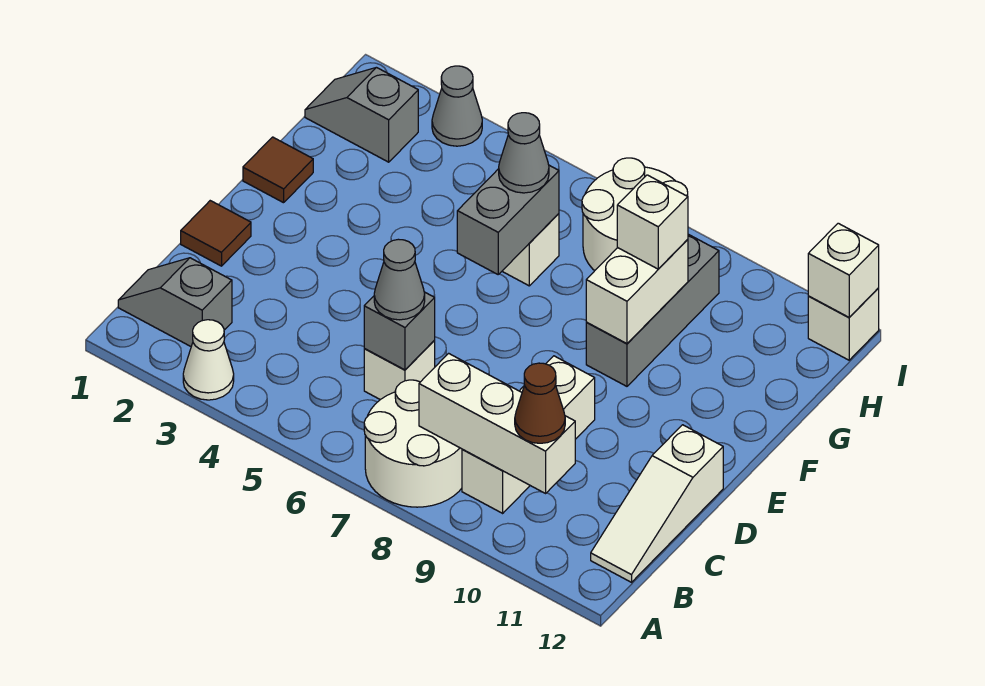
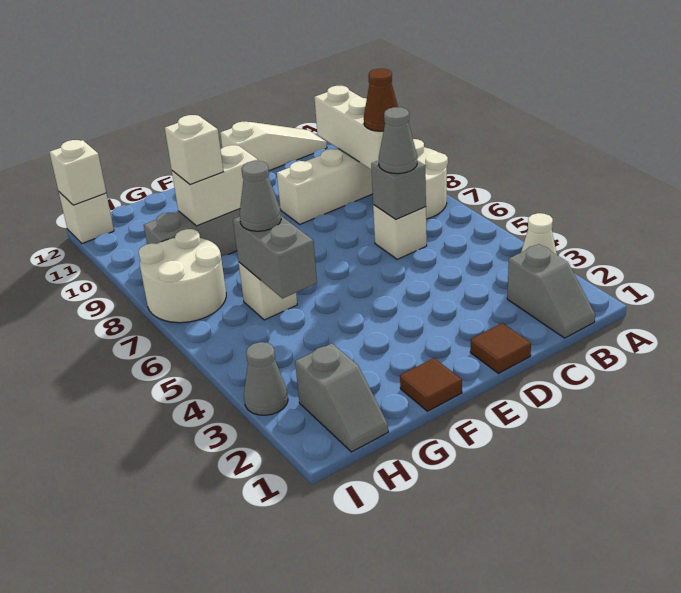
brown 1x1 cone [515,363,565,443] -> brown 1x1 cone moved to [364,69,398,131]
grey 1x2 brick [457,165,559,274] -> grey 1x2 brick turned to [233,216,317,299]

